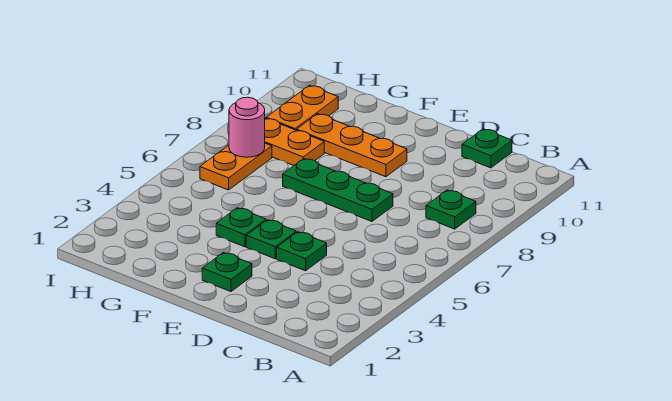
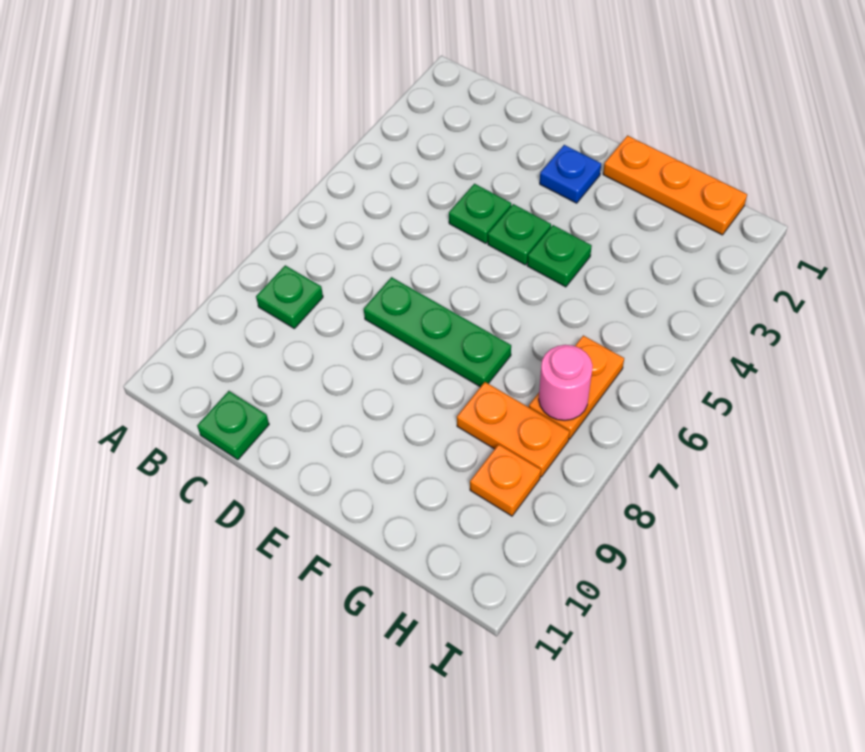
green 1x1 plate [202,253,252,292] -> blue 1x1 plate [540,145,601,203]
orange 1x3 plate [297,114,407,177] -> orange 1x3 plate moved to [603,136,747,235]
orange 1x2 plate [266,85,338,130] -> orange 1x1 plate [470,444,541,516]

